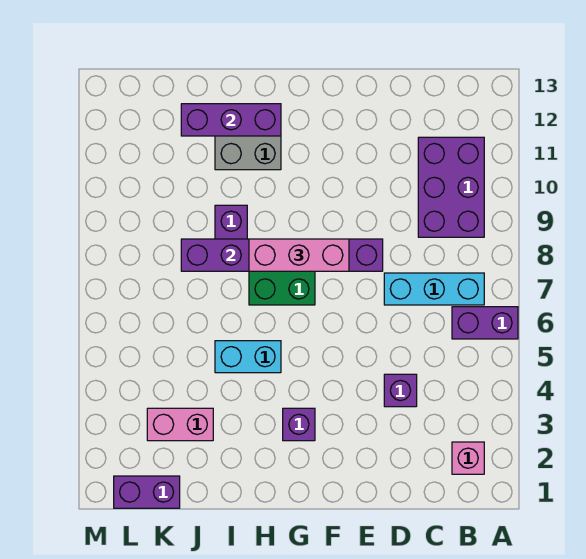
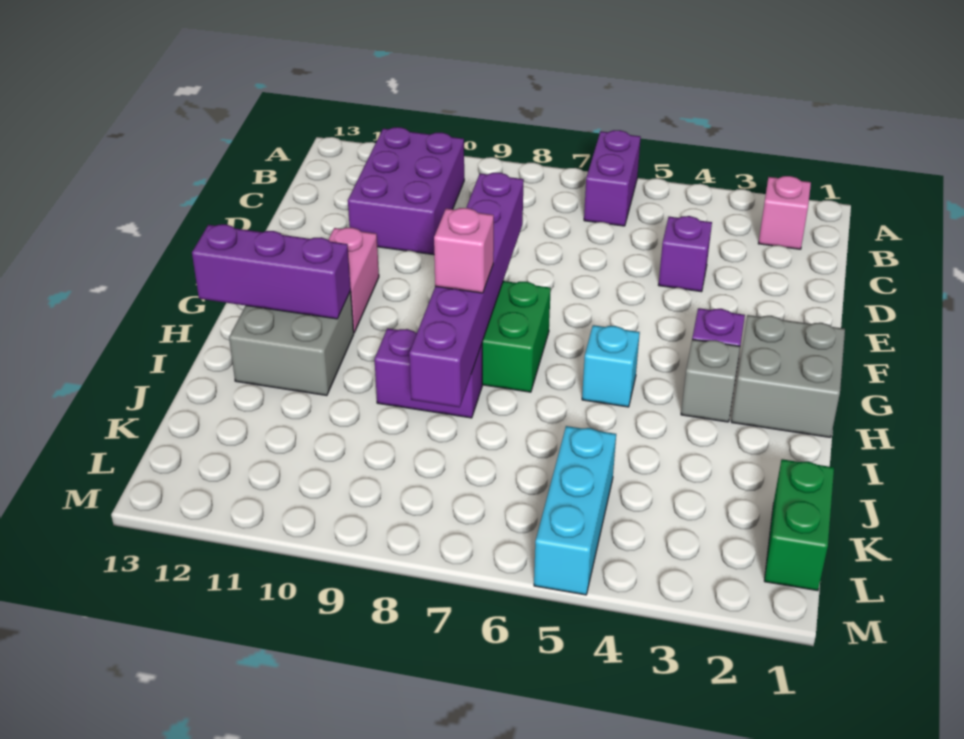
cyan 1x3 brick [384,273,484,305] -> cyan 1x3 brick moved to [534,426,616,595]
purple 2x3 brick [418,137,484,237] -> purple 2x3 brick turned to [348,127,464,255]
pink 1x3 brick [249,239,349,271] -> pink 1x1 brick [434,208,494,293]
none -> grey 2x2 brick [731,315,845,437]
none -> grey 1x1 brick [681,339,740,422]
cyan 1x2 brick [215,341,281,373] -> cyan 1x1 brick [582,325,640,407]
purple 1x3 brick [181,104,281,136] -> purple 1x3 brick turned to [192,224,351,319]
pink 1x2 brick [147,408,213,441] -> pink 1x2 brick moved to [328,228,379,333]
purple 1x2 brick [114,476,180,508] -> green 1x2 brick [764,459,834,591]

